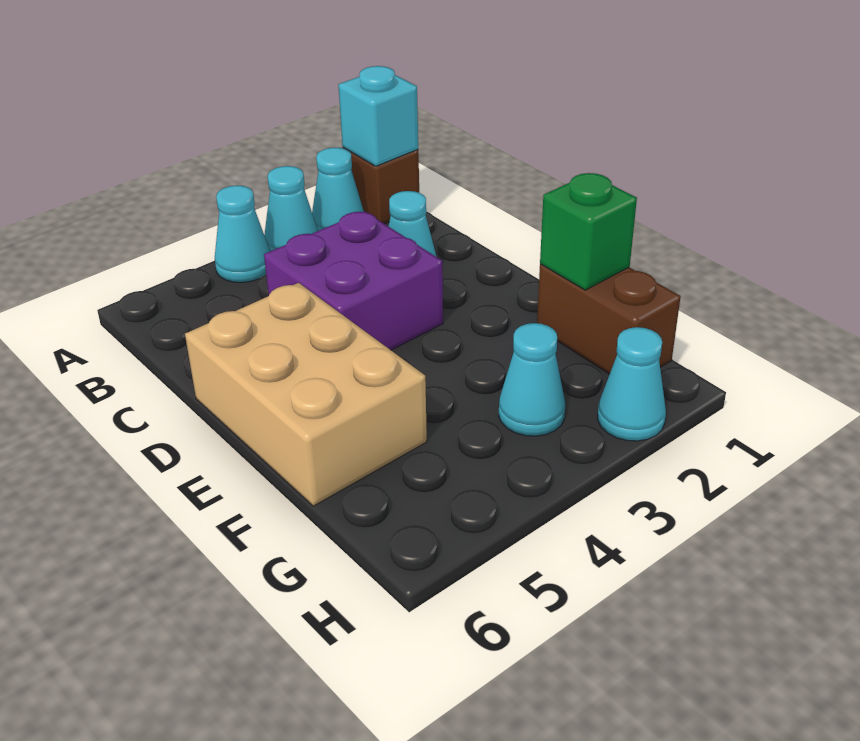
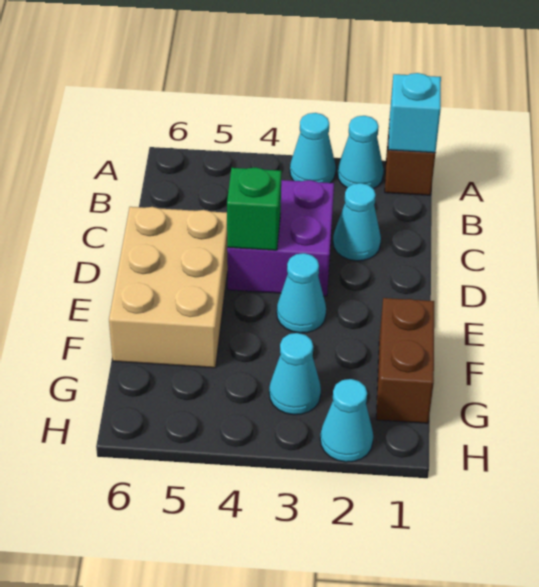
cyan 1x1 cone [215,185,270,282] -> cyan 1x1 cone moved to [277,253,326,333]
green 1x1 brick [540,173,637,290] -> green 1x1 brick moved to [227,167,282,250]

